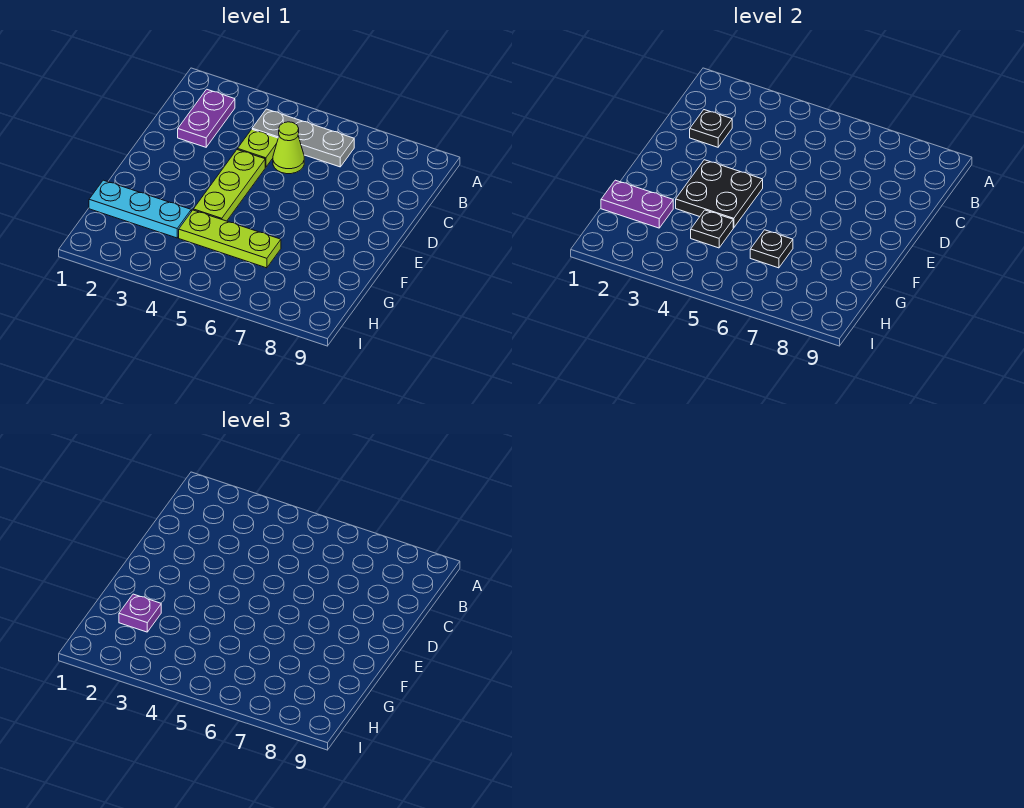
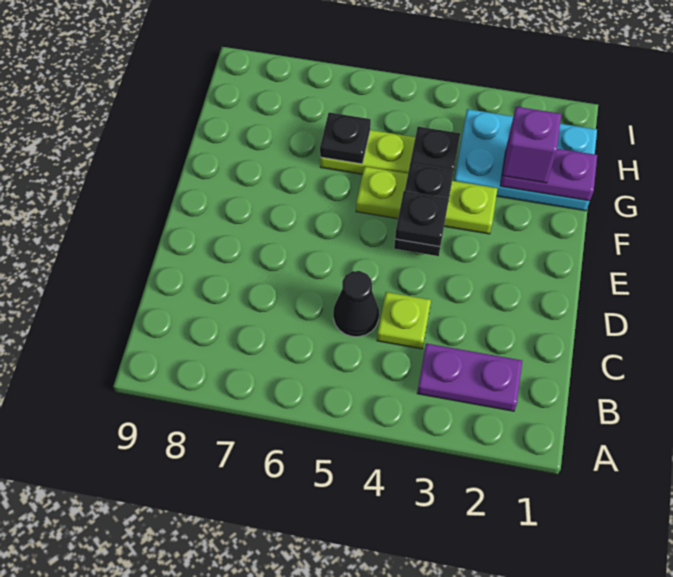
purple 1x2 plate [178,89,235,147] -> purple 1x2 plate turned to [417,343,522,411]
grey 1x3 plate [252,109,354,167] -> none
black 1x1 plate [690,110,732,147] -> black 1x1 plate moved to [395,191,449,246]
lime 1x1 cone [273,122,304,174] -> black 1x1 cone [333,271,379,337]
lime 1x3 plate [193,150,265,221] -> lime 1x3 plate turned to [356,167,498,234]
black 2x2 plate [676,160,763,228] -> black 1x2 plate [394,163,454,256]
cyan 1x3 plate [89,180,191,238] -> cyan 2x3 plate [454,109,597,211]
purple 1x1 plate [119,594,161,632] -> purple 1x1 brick [503,107,561,183]

